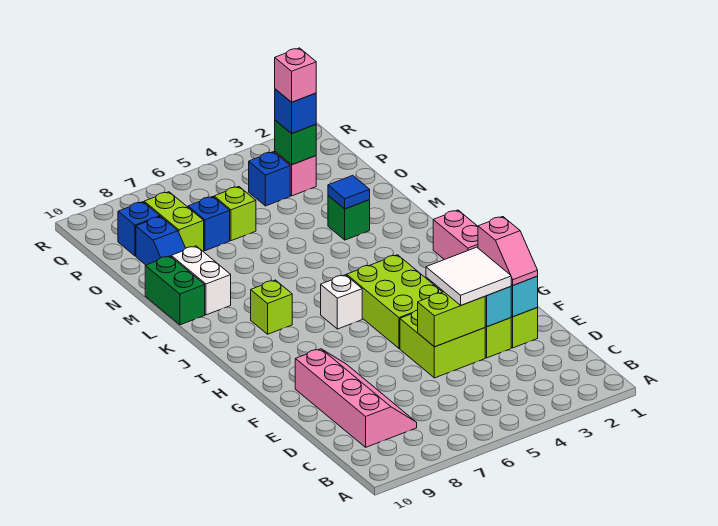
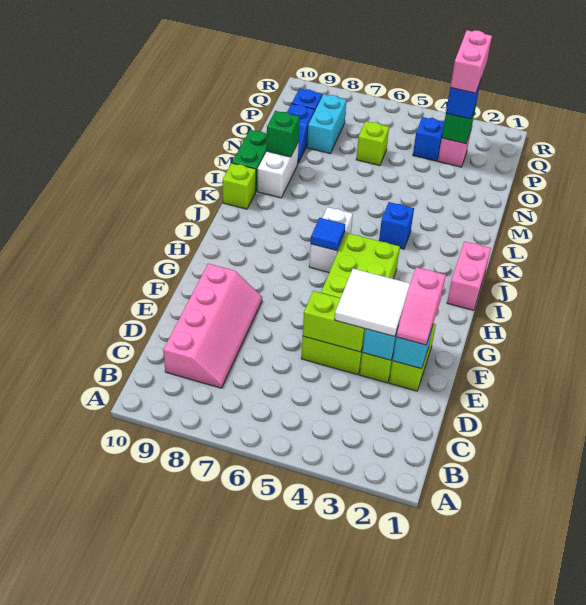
white 1x1 brick [321,275,362,329] -> white 1x2 brick [309,207,353,272]
lime 1x1 brick [251,280,292,334] -> lime 1x1 brick moved to [223,163,256,209]
green 1x1 brick [328,196,370,240] -> green 1x1 brick moved to [267,111,300,157]
blue 1x1 tile [328,175,370,209] -> blue 1x1 tile moved to [311,218,345,251]
blue 1x1 brick [188,197,230,251] -> blue 1x1 brick moved to [379,202,414,249]
lime 1x2 brick [144,192,204,251] -> cyan 1x2 brick [307,94,347,153]
pink 1x1 brick [275,48,316,102] -> pink 1x2 brick [450,30,492,93]

